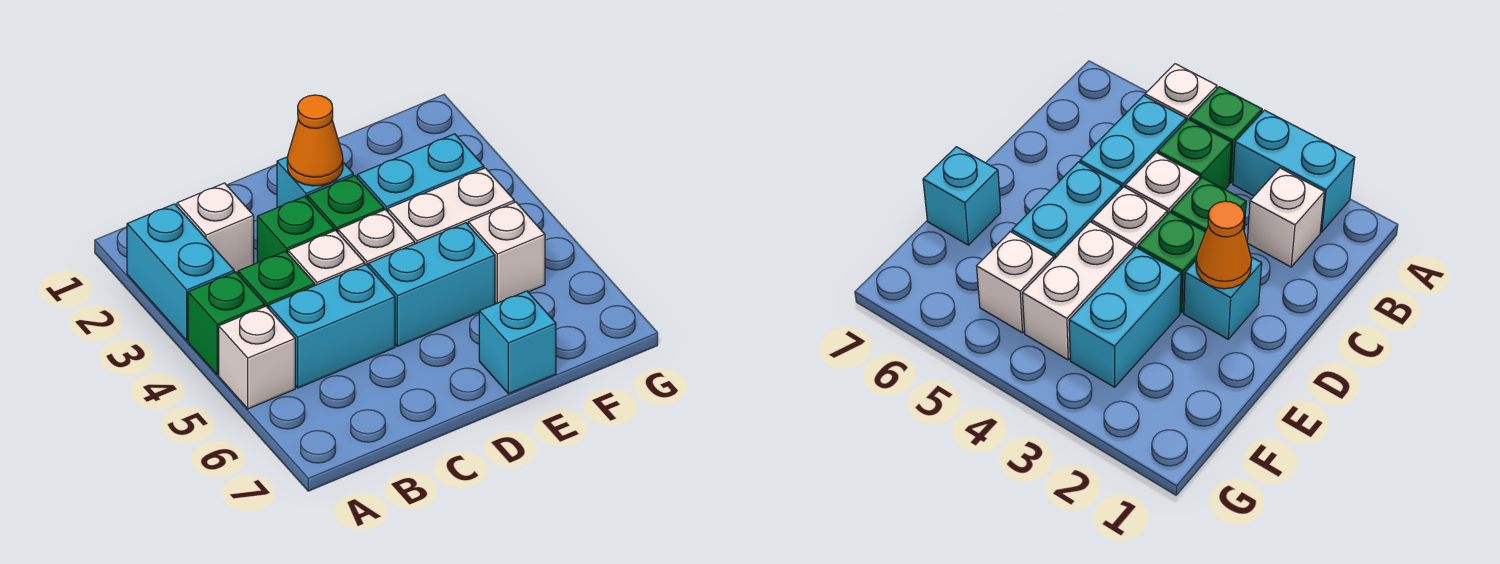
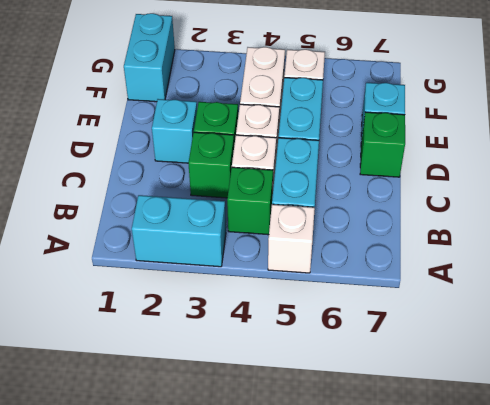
green 1x1 brick [188,272,265,375] -> green 1x1 brick moved to [360,112,405,177]
white 1x1 brick [177,183,254,273] -> none
orange 1x1 cone [287,95,343,186] -> none
cyan 1x2 brick [357,134,484,212] -> cyan 1x2 brick moved to [124,13,175,102]

